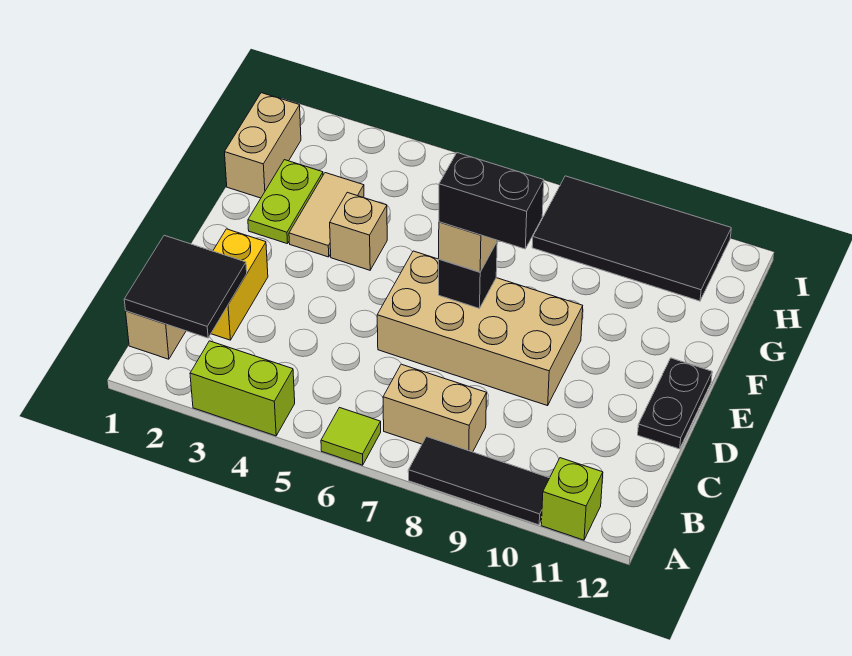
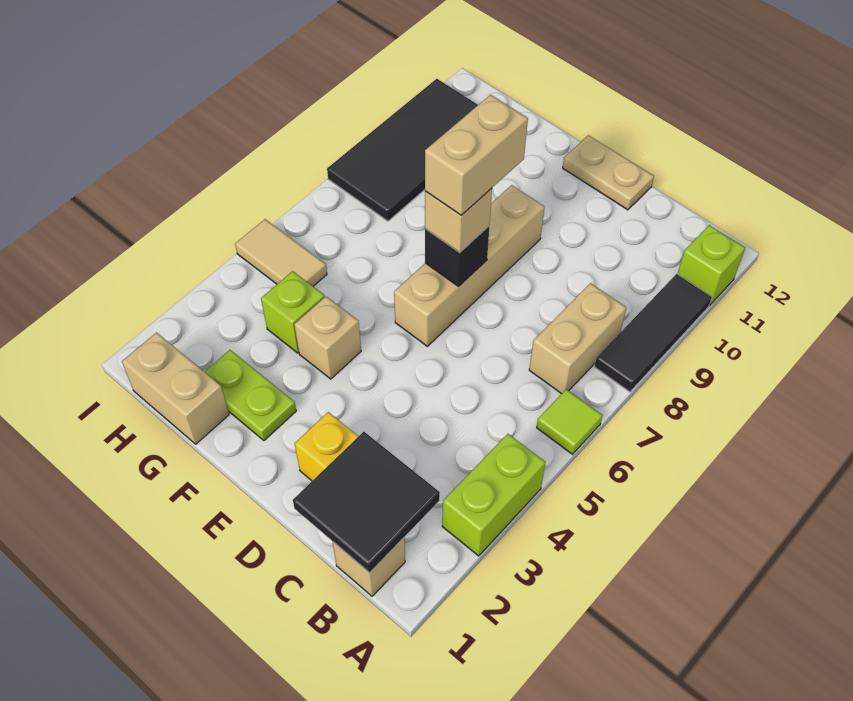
tan 2x4 brick [377,251,583,406] -> tan 1x4 brick [394,185,545,346]
black 1x2 plate [638,358,712,449] -> tan 1x2 plate [563,135,654,210]
black 1x2 brick [439,153,544,249] -> tan 1x2 brick [425,95,528,215]
tan 1x2 tile [289,173,364,257] -> tan 1x2 tile moved to [235,219,327,286]
none -> lime 1x1 brick [261,271,325,353]

